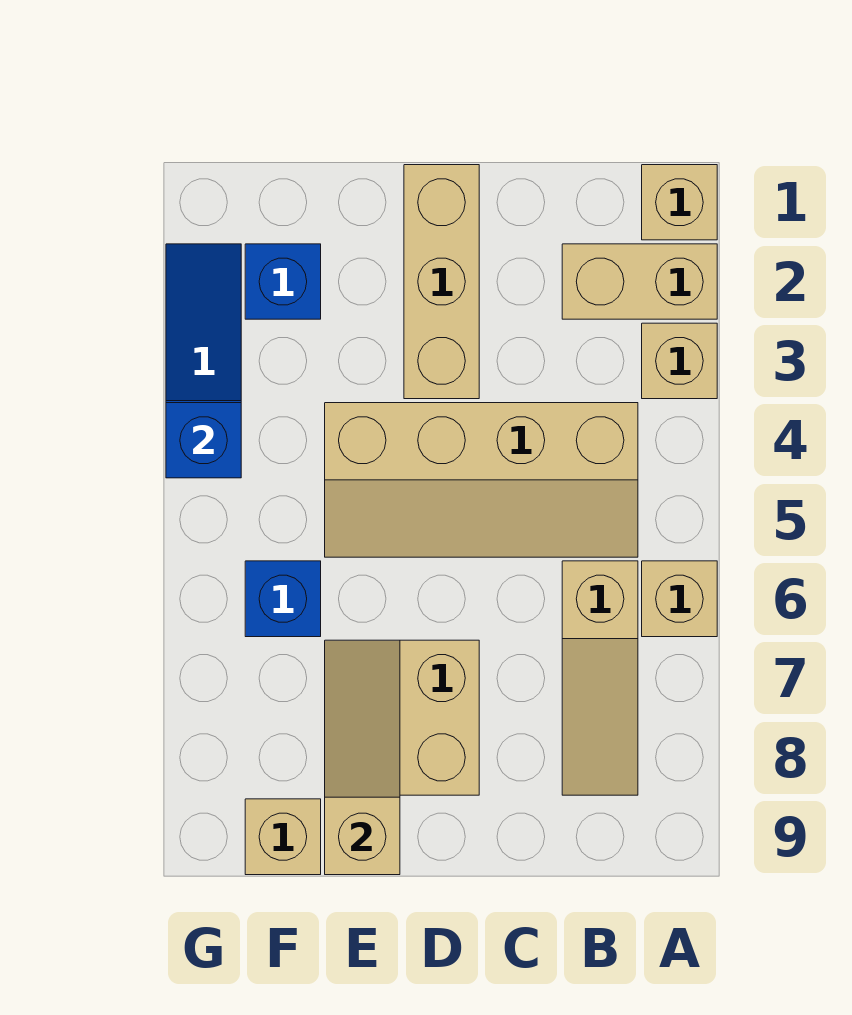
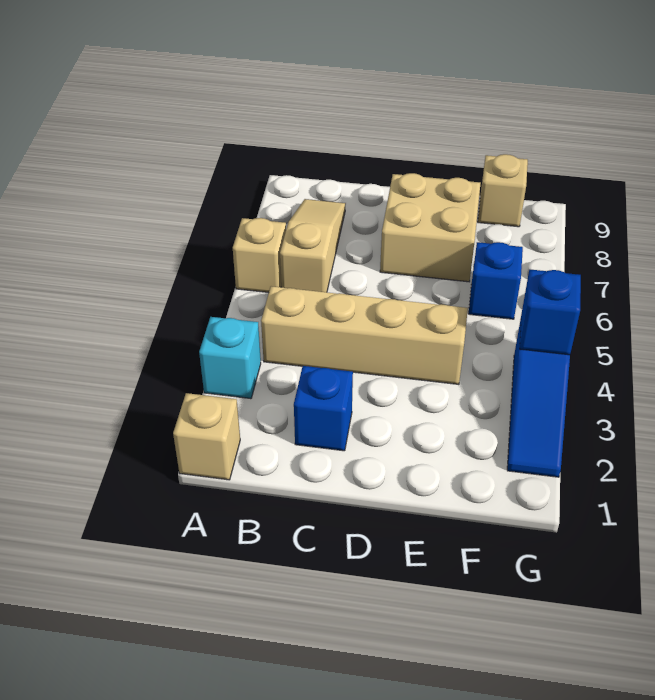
tan 1x2 brick [562,244,717,319] -> none
tan 1x1 brick [642,323,717,399] -> cyan 1x1 brick [199,317,261,399]
tan 1x3 brick [404,165,479,399] -> none
tan 1x3 slope [325,640,400,875] -> none
blue 1x1 brick [245,244,321,319] -> blue 1x1 brick moved to [294,366,353,451]

